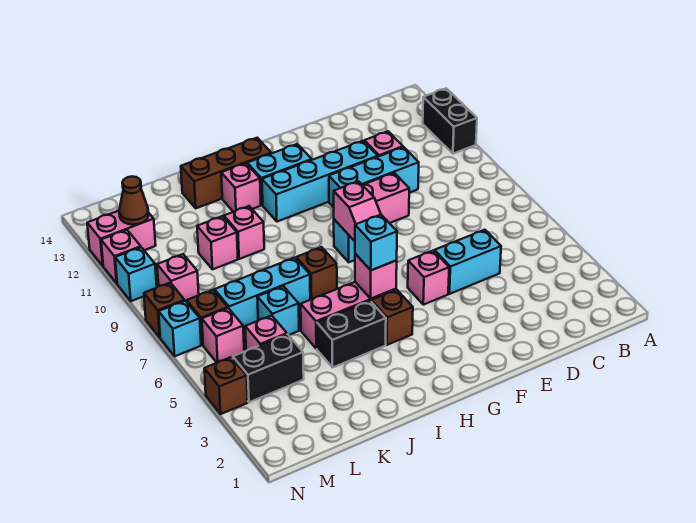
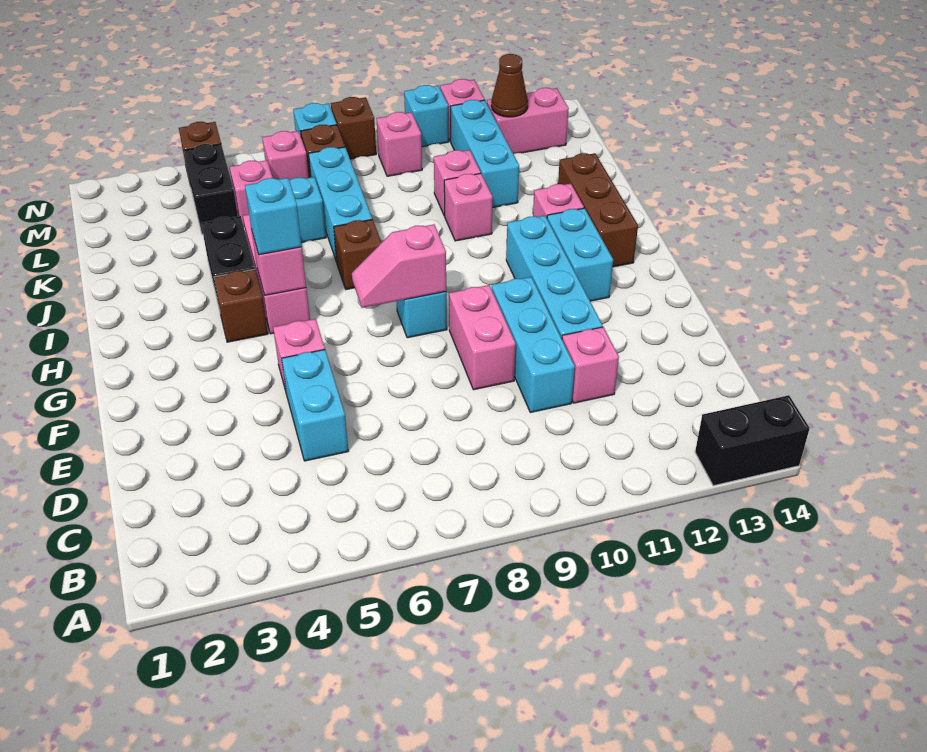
black 1x2 brick [423,88,477,154] -> black 1x2 brick moved to [695,395,810,486]
none -> cyan 1x3 brick [450,100,519,208]
pink 1x2 brick [87,211,156,266] -> pink 1x2 brick turned to [487,88,569,154]

